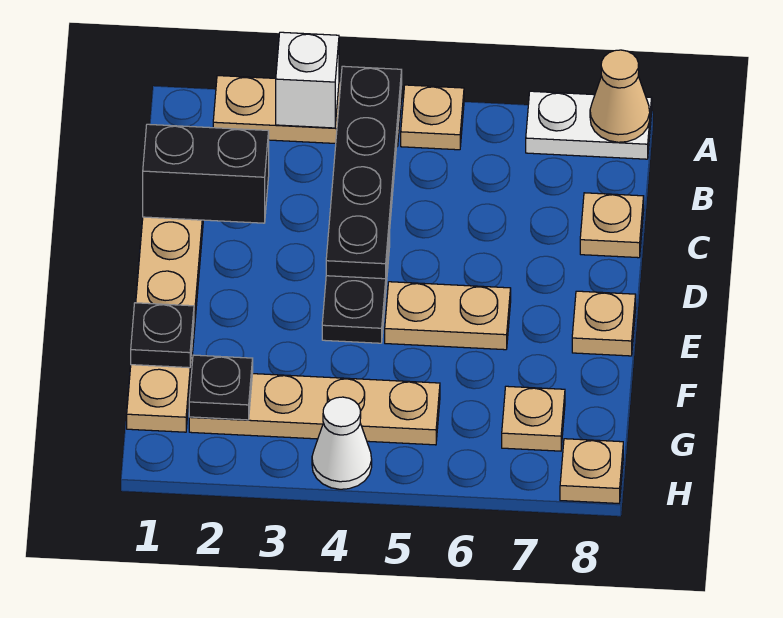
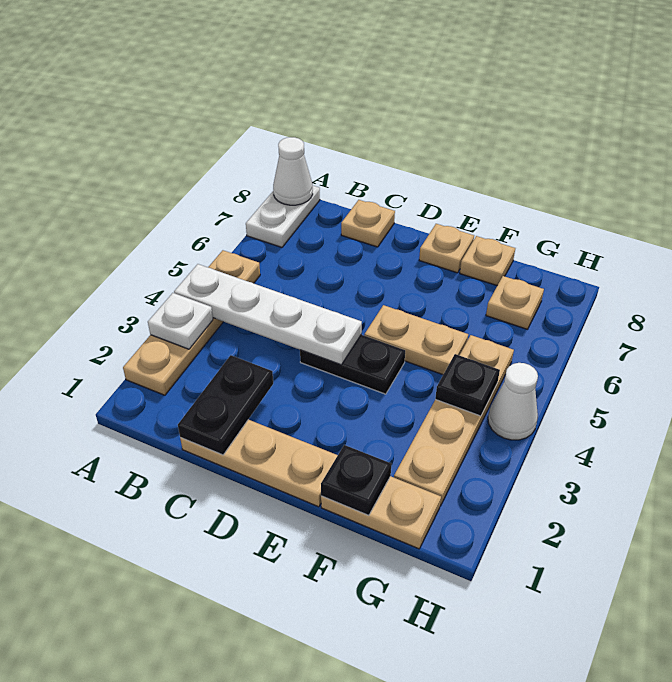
white 1x1 brick [276,32,339,128] -> white 1x1 plate [148,293,213,349]
black 1x4 plate [326,66,402,279] -> white 1x4 plate [174,264,362,365]
tan 1x1 cone [590,50,650,142] -> white 1x1 cone [273,137,313,205]
black 1x2 brick [143,124,269,223] -> black 1x2 plate [178,355,273,455]
tan 1x2 plate [385,282,511,350] -> tan 1x2 plate turned to [364,305,468,375]
black 1x1 plate [189,355,253,420] -> black 1x1 plate moved to [435,354,500,416]
tan 1x1 plate [560,439,623,503] -> tan 1x1 plate moved to [460,236,515,286]

